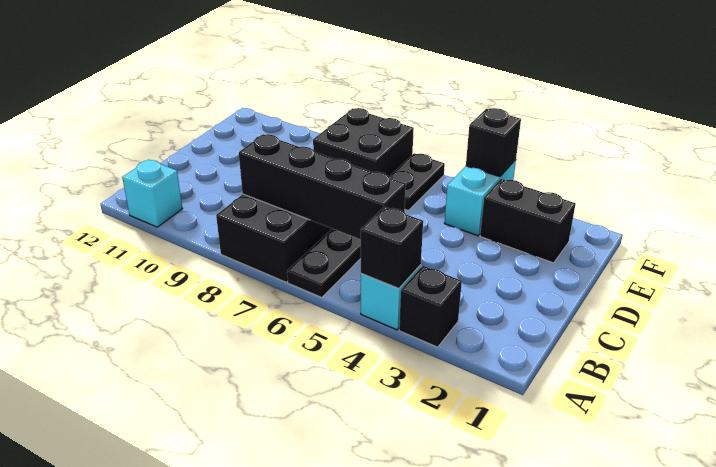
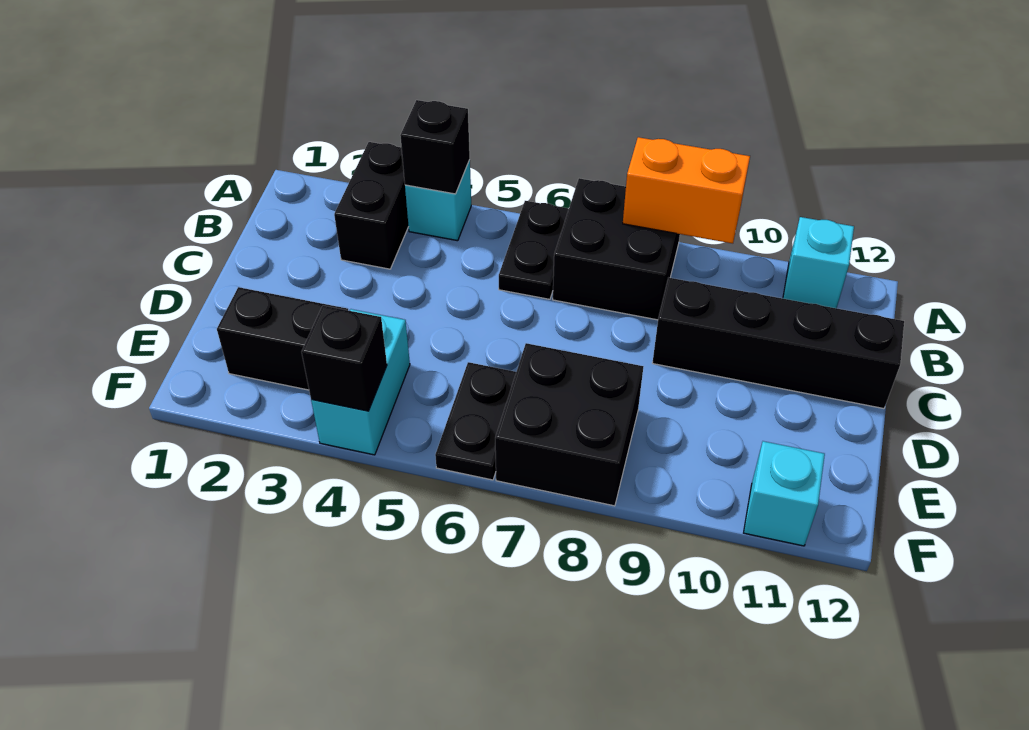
black 1x1 brick [399,266,462,347] -> black 1x2 brick [334,142,409,269]
none -> orange 1x2 brick [623,137,750,243]
black 1x4 brick [239,134,406,239] -> black 1x4 brick moved to [652,278,904,409]
none -> cyan 1x1 brick [744,441,825,546]

